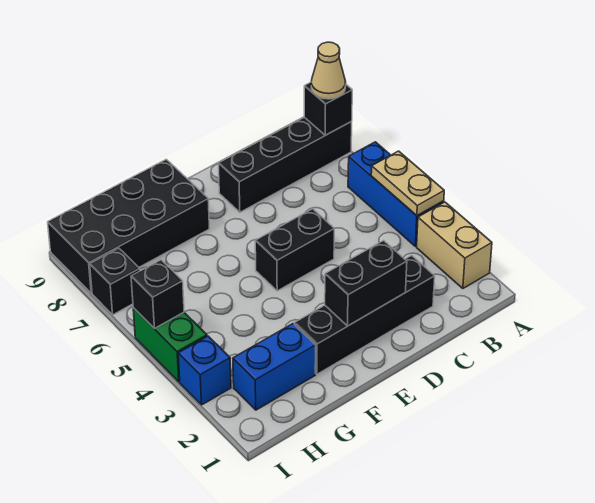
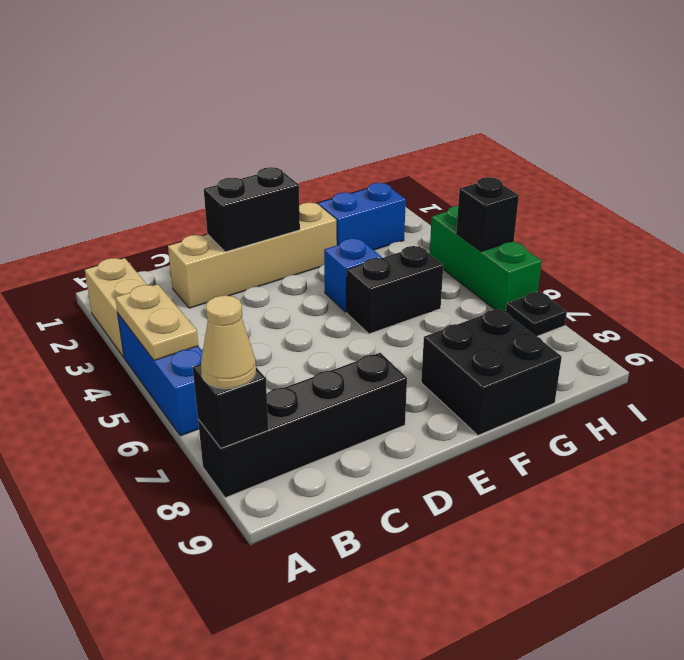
black 1x4 brick [294,255,435,374] -> tan 1x4 brick [168,203,337,308]
black 1x2 brick [255,209,334,291] -> black 1x2 brick moved to [347,246,443,334]
black 2x4 brick [48,159,209,293] -> black 2x2 brick [421,309,562,435]
blue 1x1 brick [178,336,231,405] -> blue 1x1 brick moved to [324,238,382,312]
green 1x2 brick [133,308,207,382] -> green 1x3 brick [430,206,542,312]
black 1x1 brick [90,248,140,315] -> black 1x1 plate [506,291,567,336]

